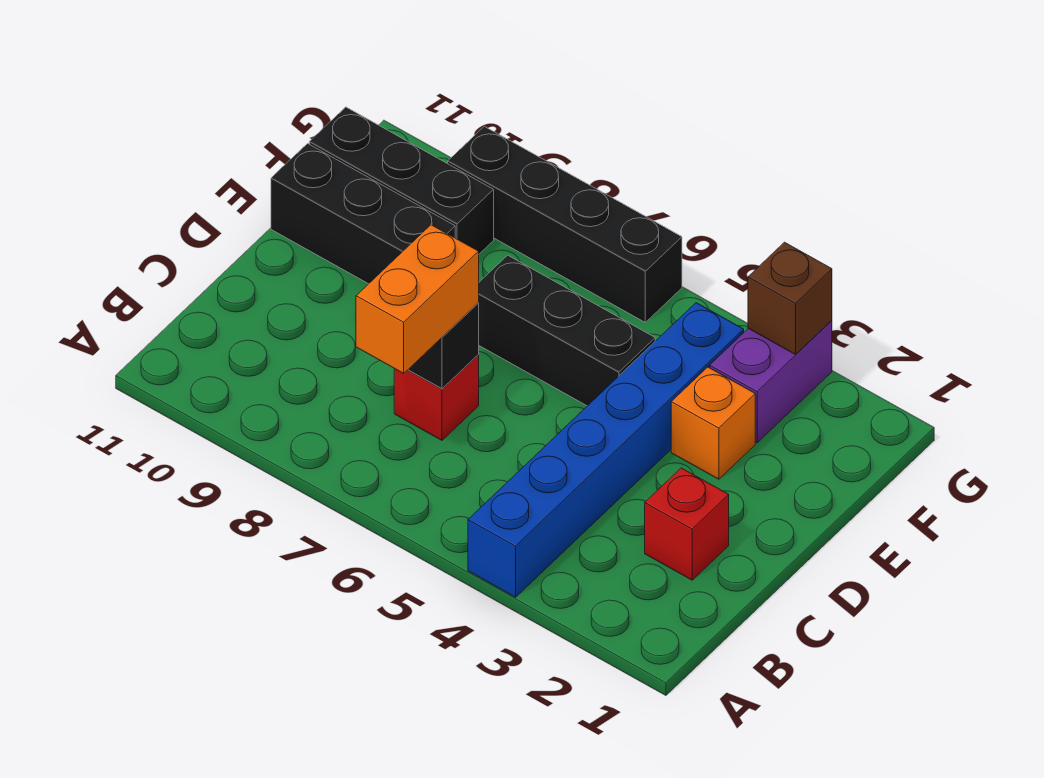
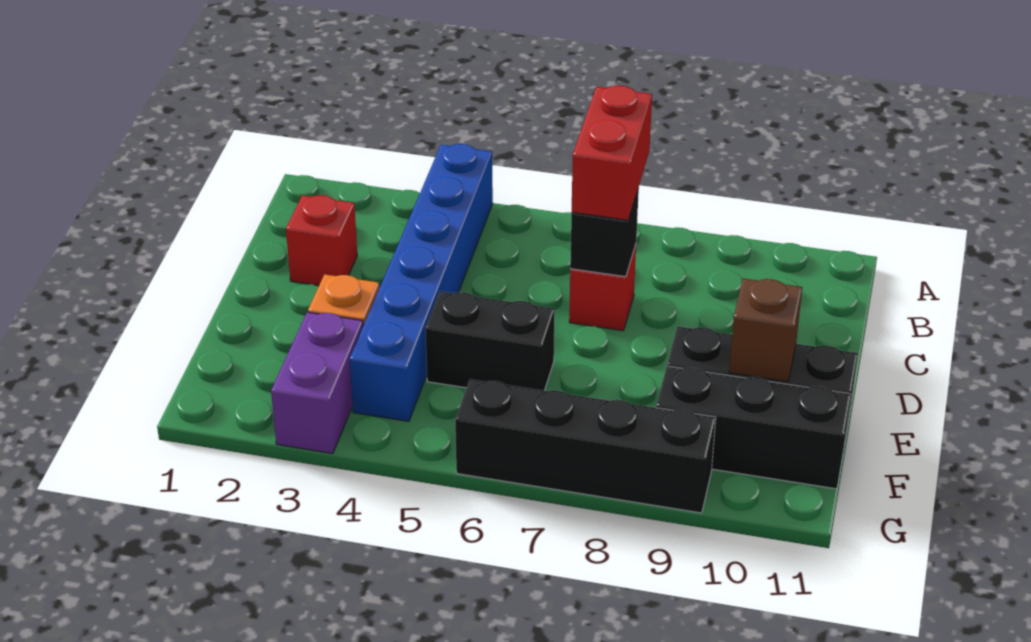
orange 1x2 brick [356,225,479,373] -> red 1x2 brick [572,86,652,220]
black 1x3 brick [479,255,655,406] -> black 1x2 brick [425,291,555,391]
brown 1x1 brick [748,242,832,355] -> brown 1x1 brick moved to [729,279,802,382]

